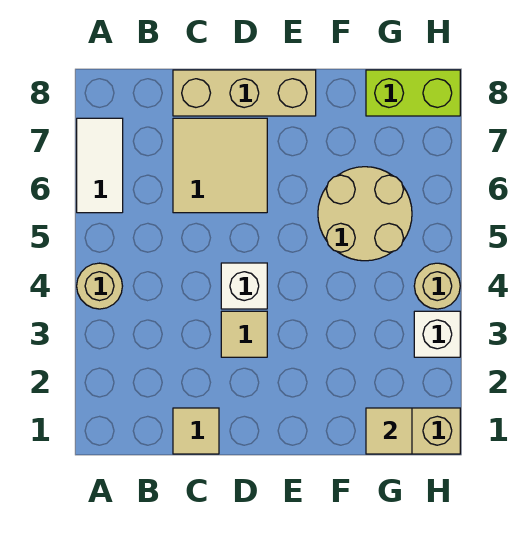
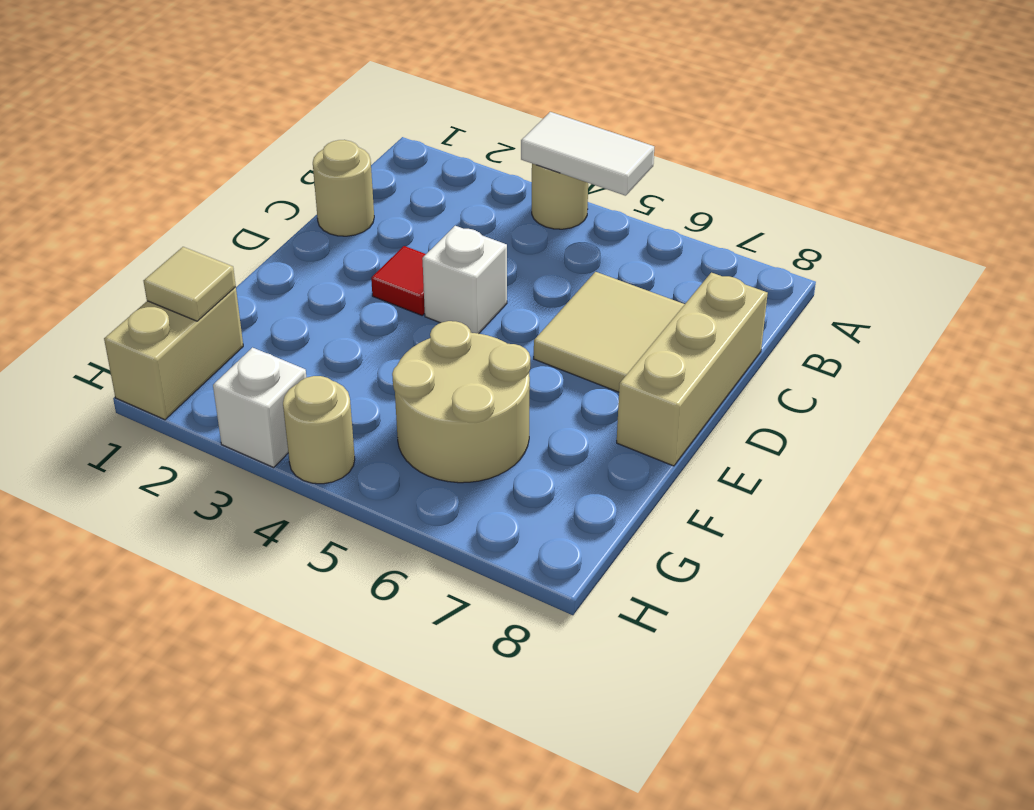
white 1x2 tile [77,118,123,213] -> white 1x2 tile moved to [521,112,654,196]
tan 1x1 tile [173,408,219,454] -> tan 1x1 round brick [313,140,374,236]
tan 1x1 tile [221,311,267,357] -> red 1x1 tile [371,246,426,315]
lime 1x2 brick [366,70,460,116] -> none

